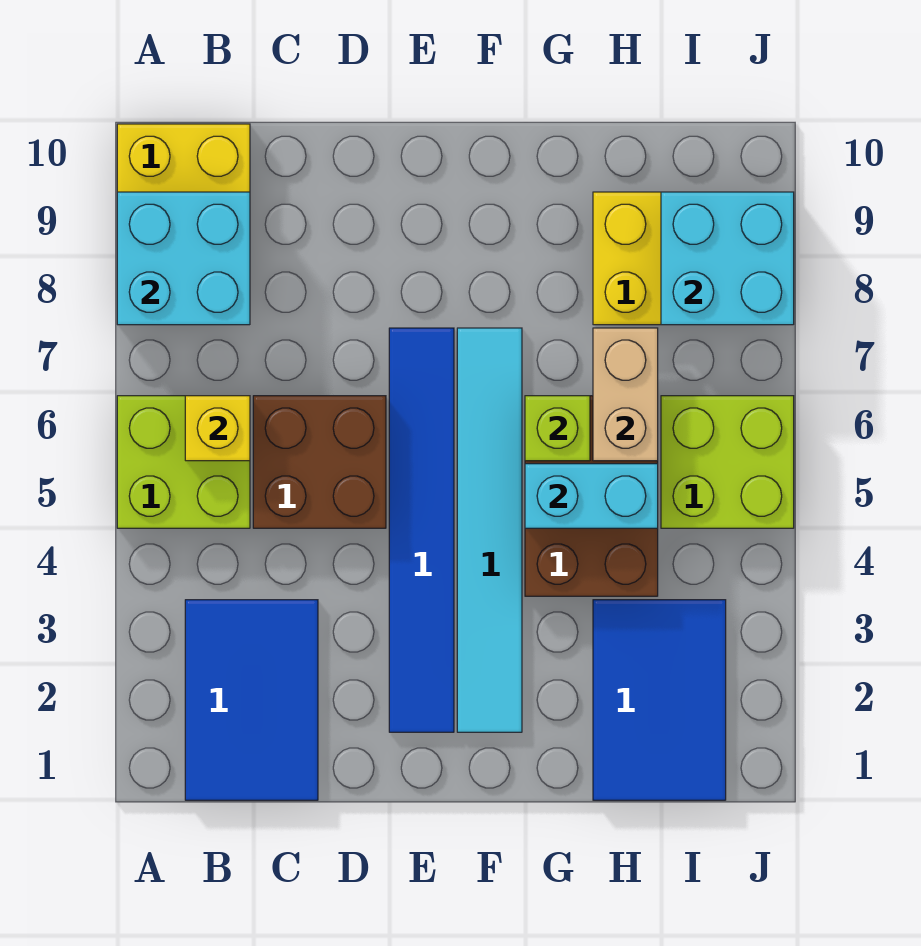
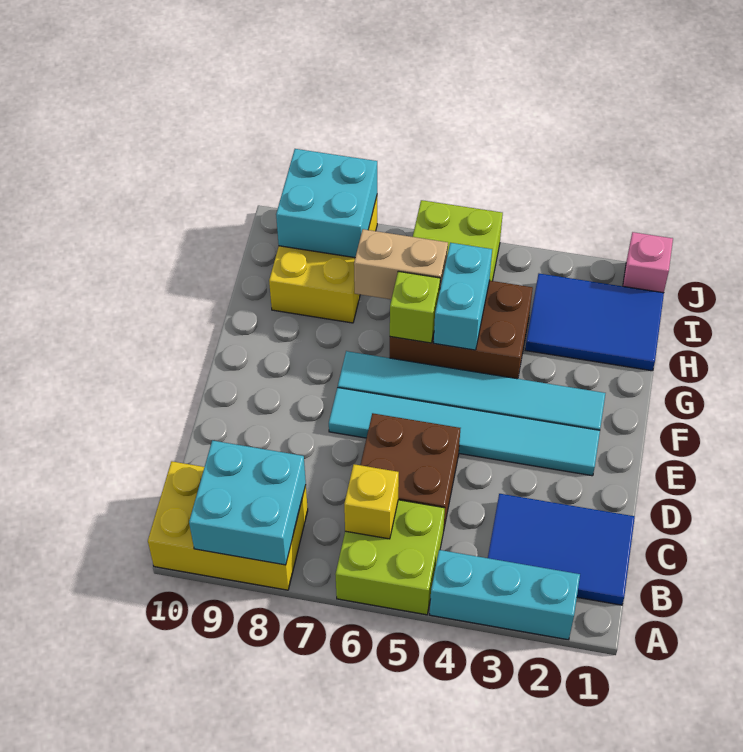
none -> cyan 1x3 brick [430,550,580,640]
blue 1x6 tile [389,328,454,732] -> cyan 1x6 tile [329,388,600,476]
none -> pink 1x1 brick [623,232,673,293]

